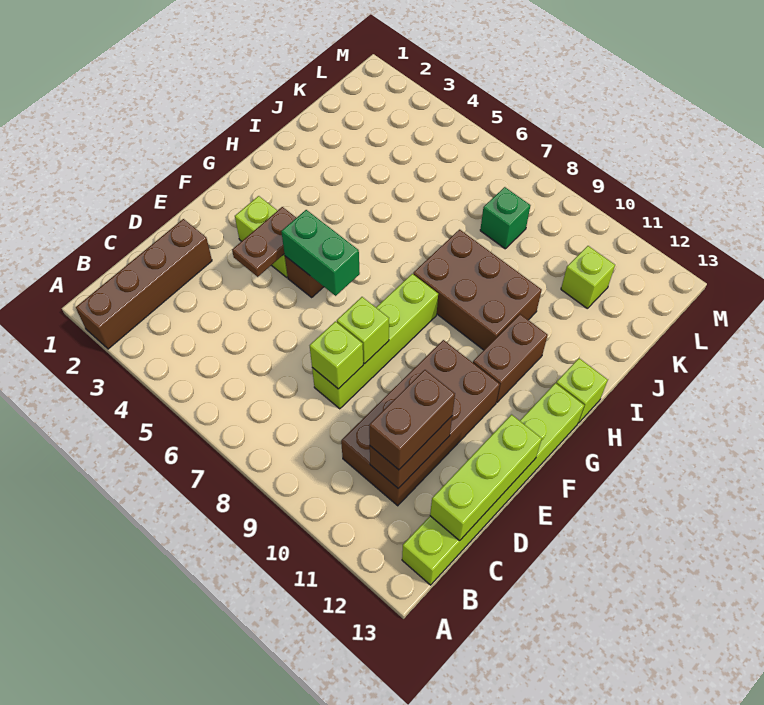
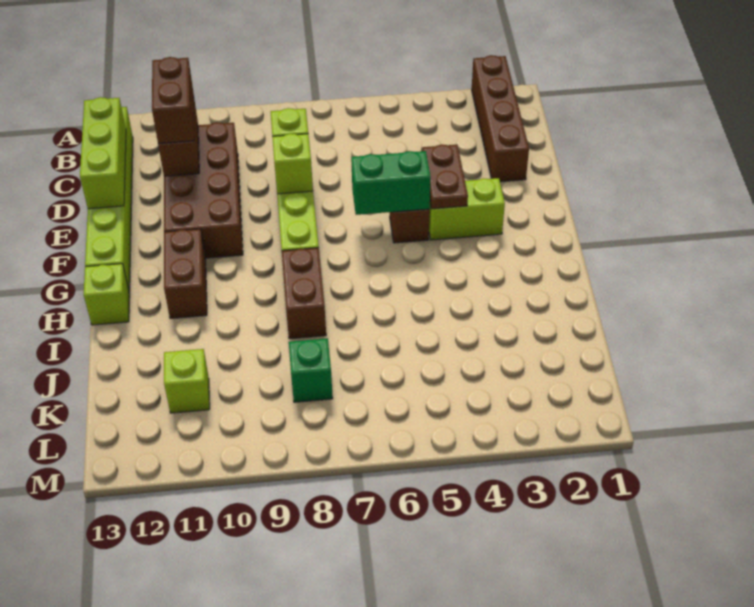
brown 2x3 brick [413,230,542,350] -> brown 1x2 brick [282,248,326,339]

